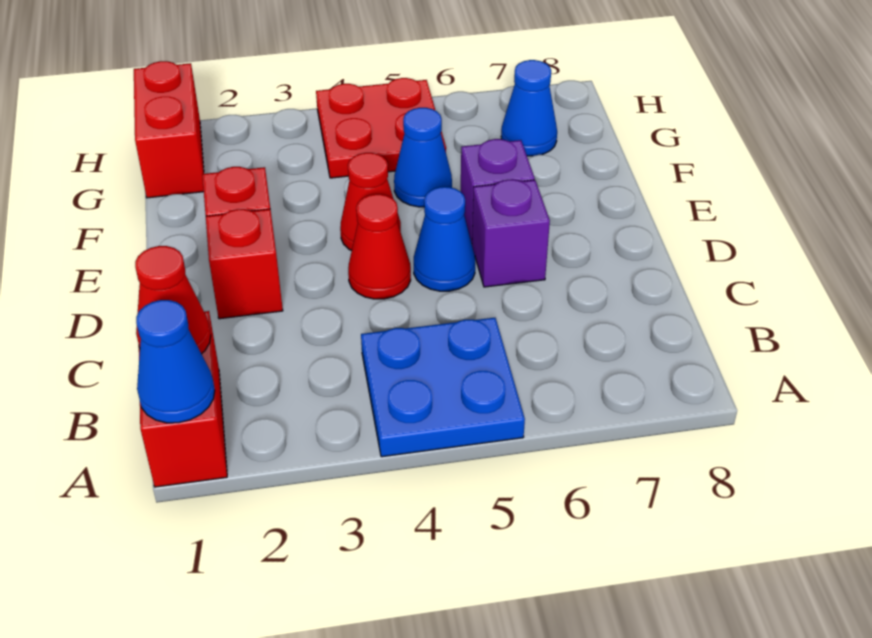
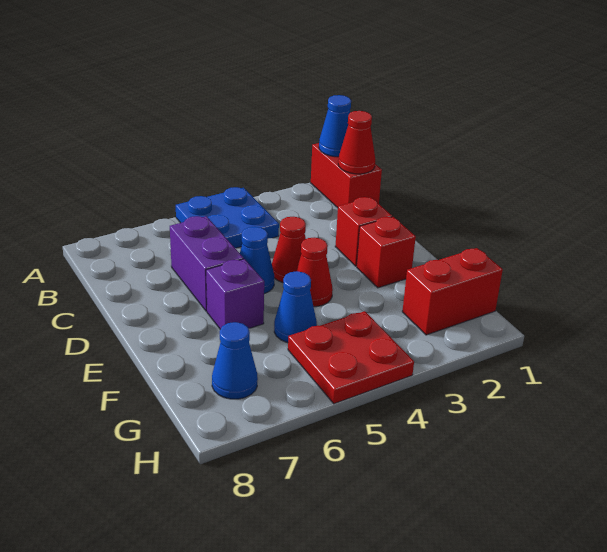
purple 1x1 brick [472,180,550,287] -> purple 1x2 brick [170,216,244,311]
red 1x2 brick [134,61,204,198] -> red 1x2 brick turned to [402,248,503,335]

